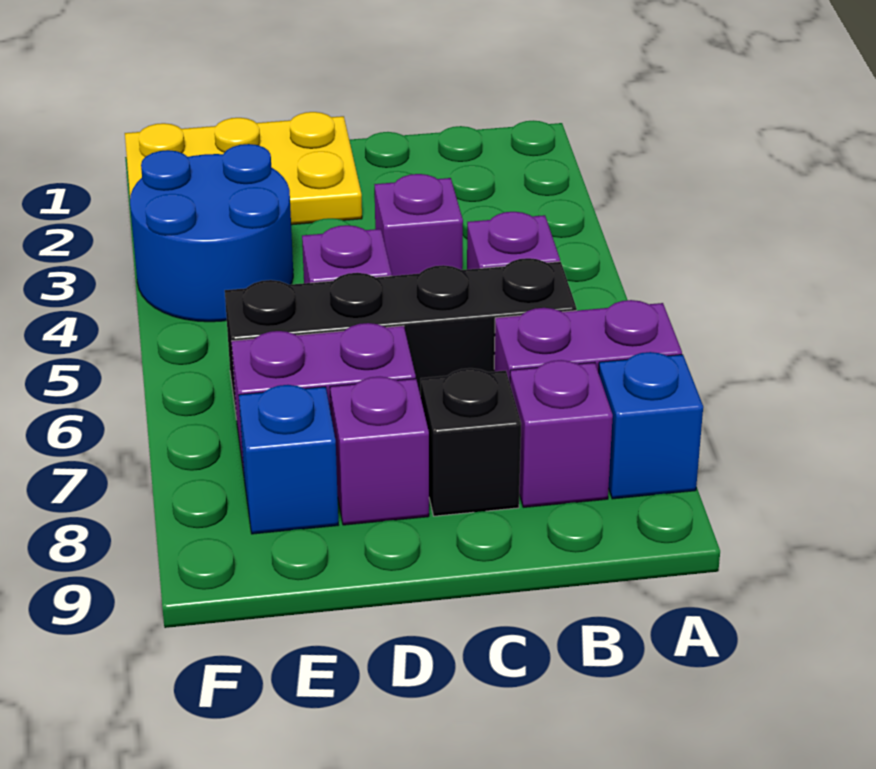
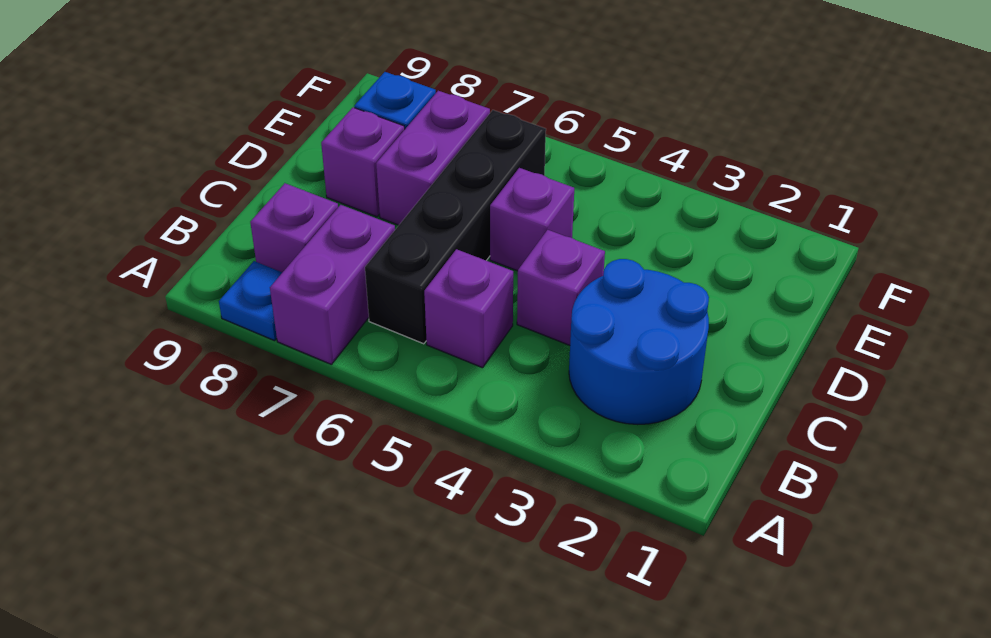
blue 1x1 brick [599,352,703,499] -> blue 1x1 plate [219,261,282,341]
black 1x1 brick [421,368,521,516] -> none
yellow 2x3 plate [125,112,362,225] -> none
blue 2x2 round brick [130,144,293,322] -> blue 2x2 round brick moved to [569,259,709,425]

